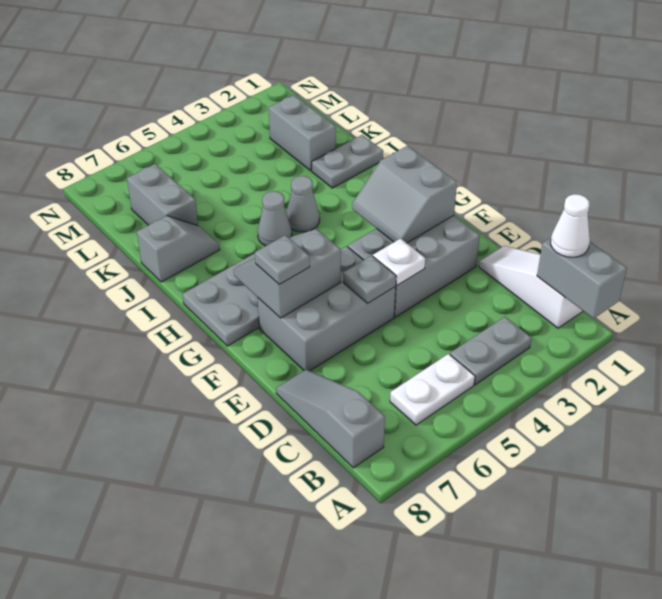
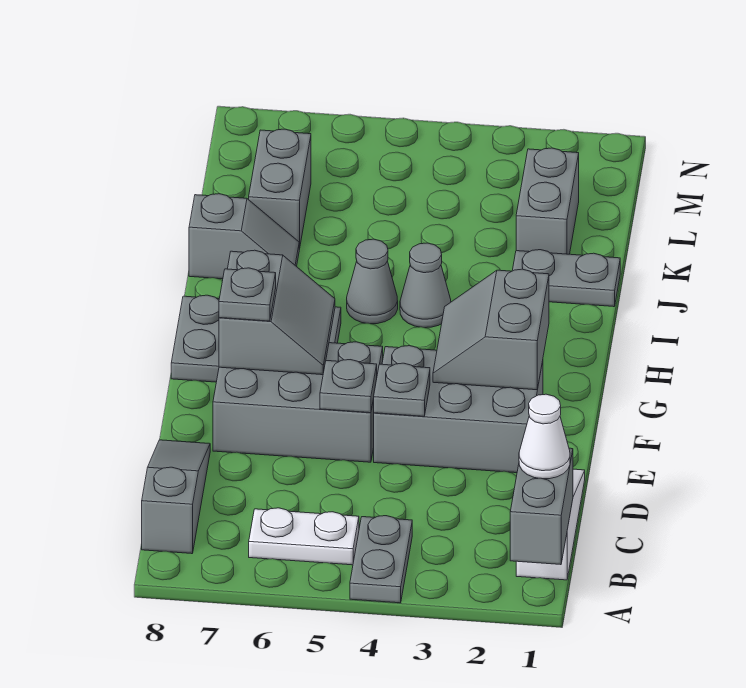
grey 1x2 plate [450,317,531,385] -> grey 1x2 plate turned to [350,516,412,603]
white 1x1 plate [373,239,425,285] -> grey 1x1 plate [374,363,430,416]
grey 2x2 slope [234,229,341,318] -> grey 2x2 slope turned to [219,250,335,375]

